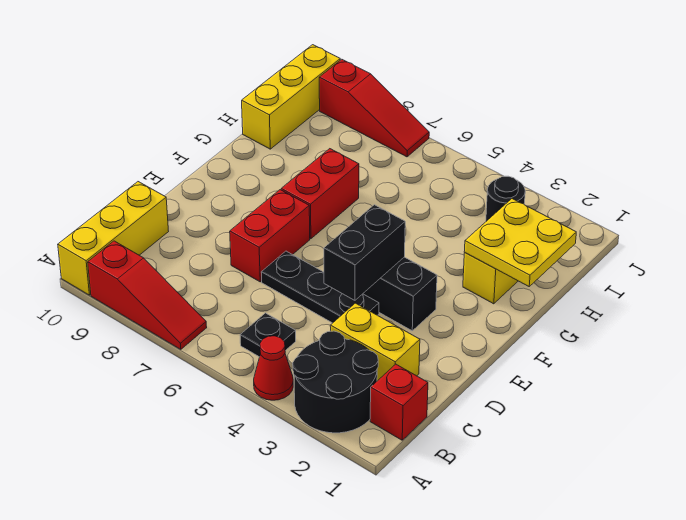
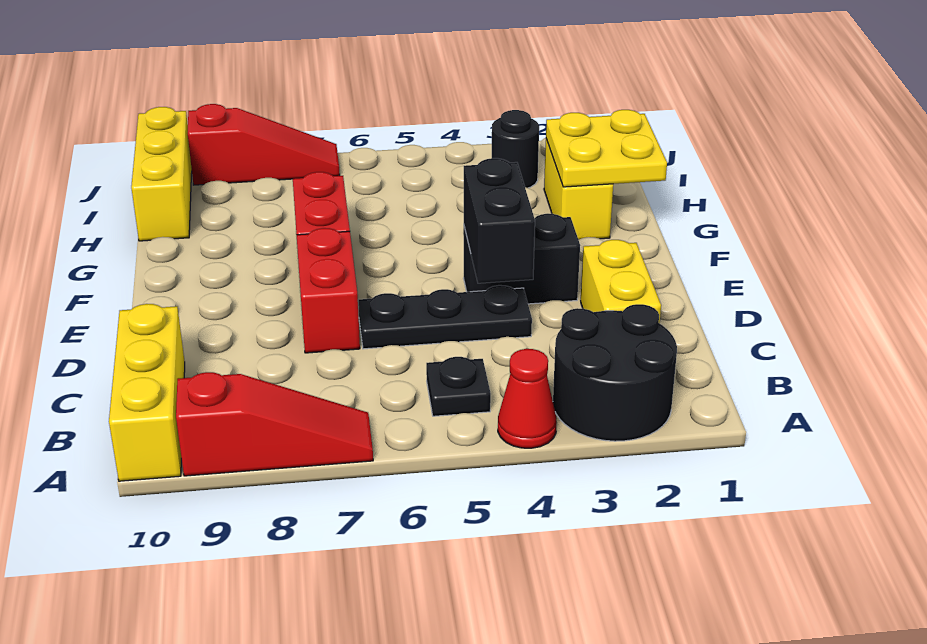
red 1x1 brick [370,364,428,440] -> none
yellow 1x2 brick [330,303,420,381] -> yellow 1x2 brick turned to [581,240,661,323]

